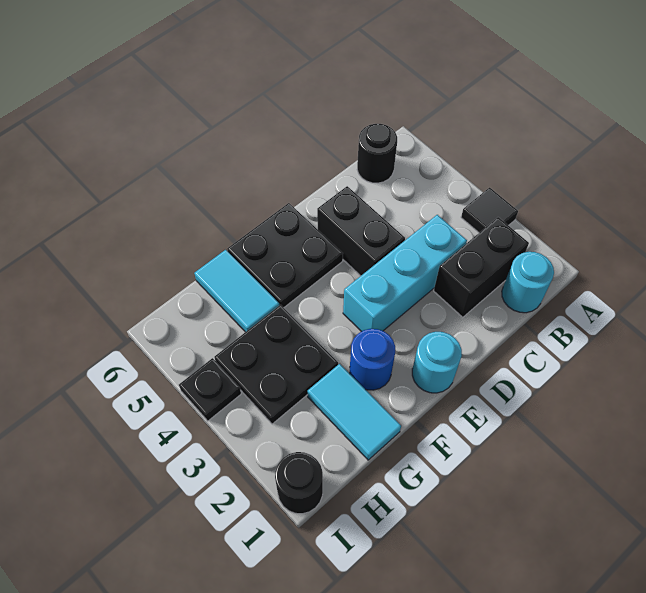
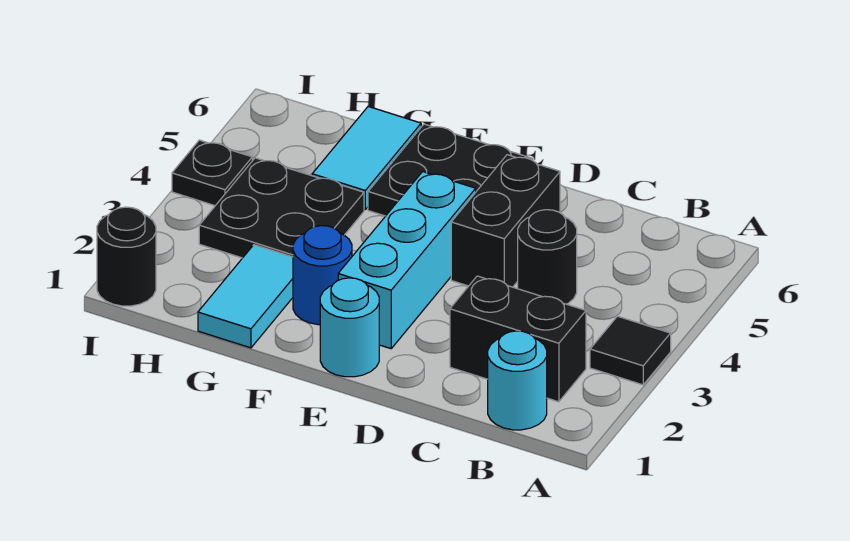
black 1x1 round brick [357,124,397,183] -> black 1x1 round brick moved to [518,210,577,304]
cyan 1x3 brick [343,215,467,332] -> cyan 1x3 brick turned to [338,172,476,349]

